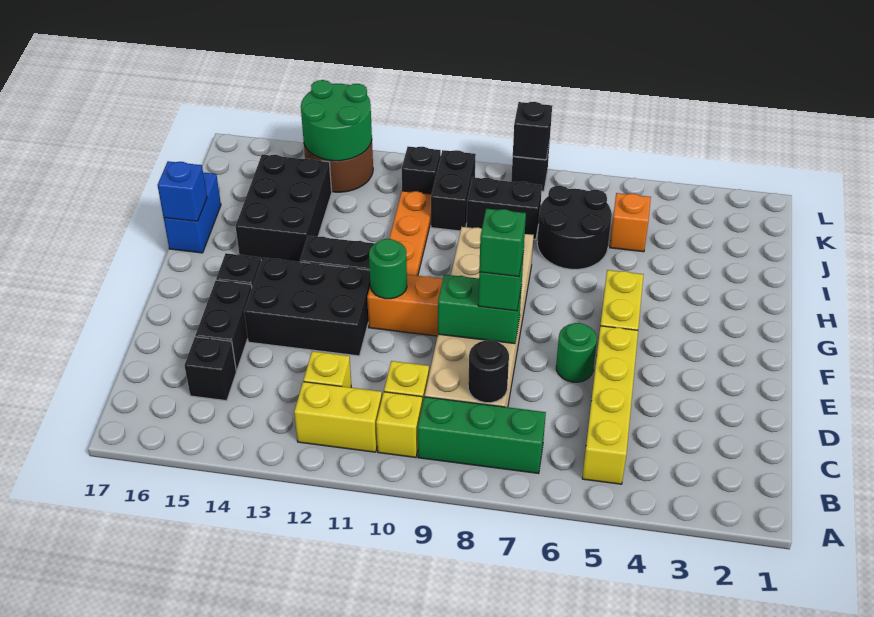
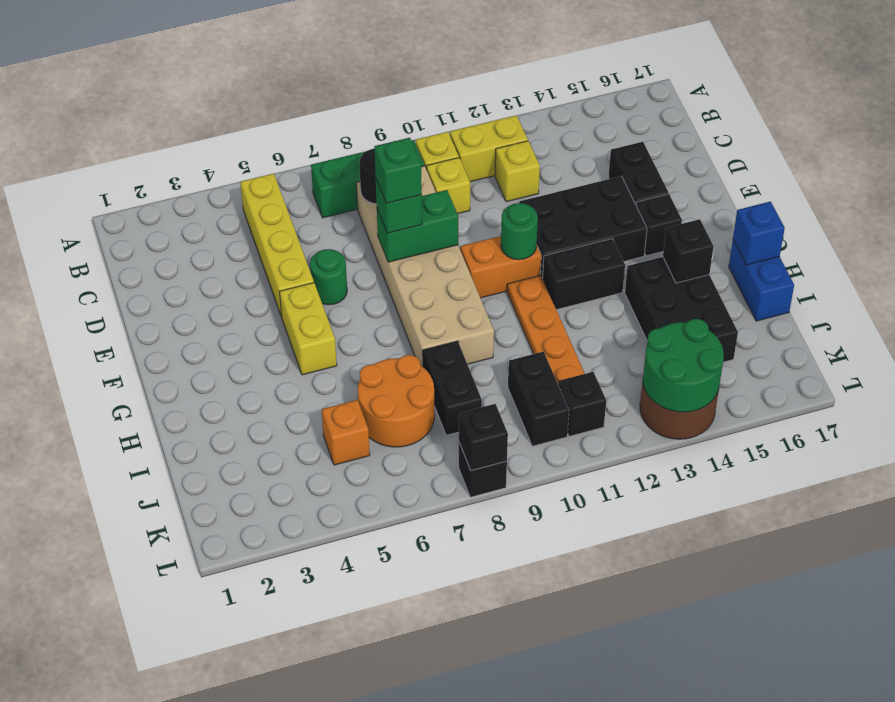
black 1x1 brick [185,337,236,401] -> black 1x1 brick moved to [663,219,713,283]
black 2x2 round brick [537,186,612,269] -> orange 2x2 round brick [358,355,434,447]
black 1x2 brick [467,177,542,239] -> black 1x2 brick turned to [423,341,482,435]

